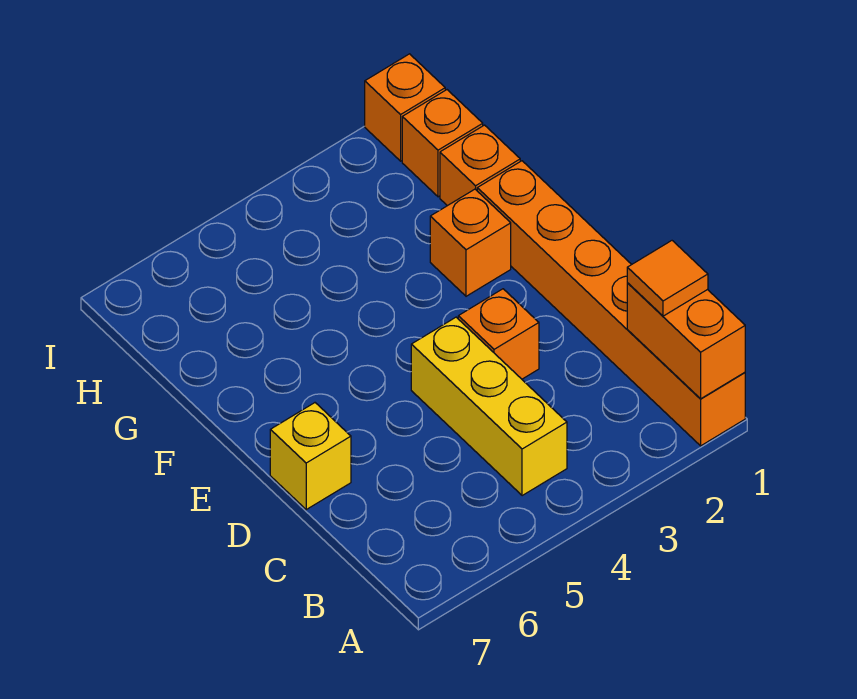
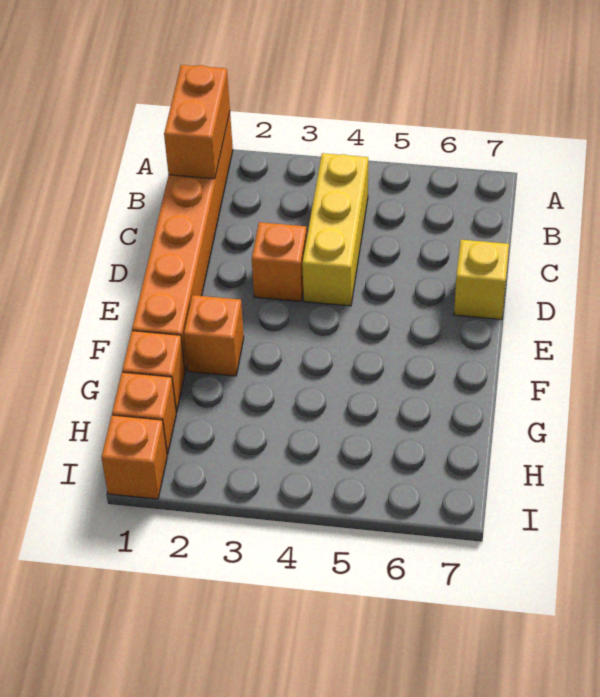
orange 1x1 tile [627,241,708,316] -> none

